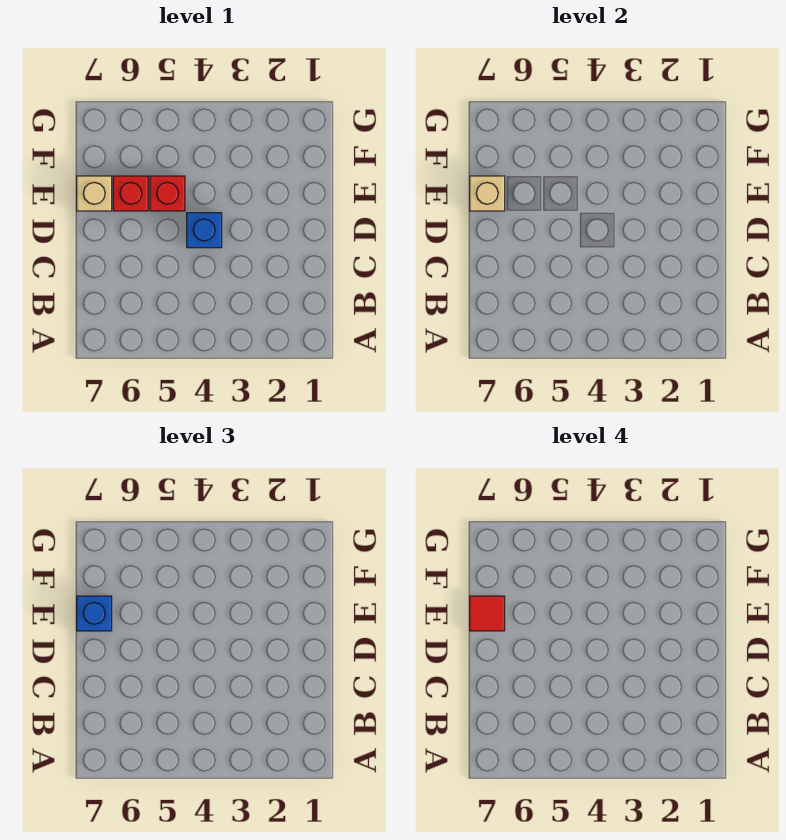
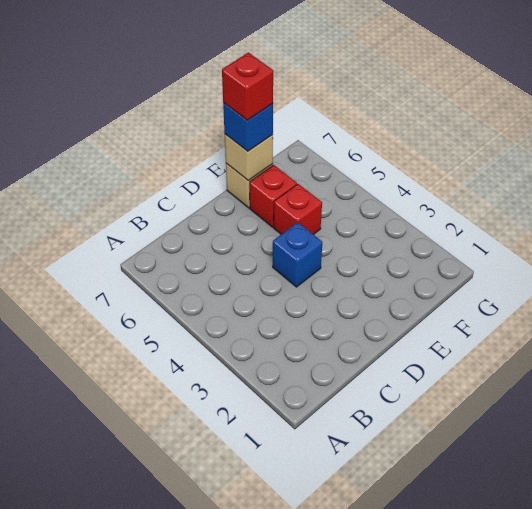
red 1x1 tile [470,596,505,631] -> red 1x1 brick [222,53,273,120]

